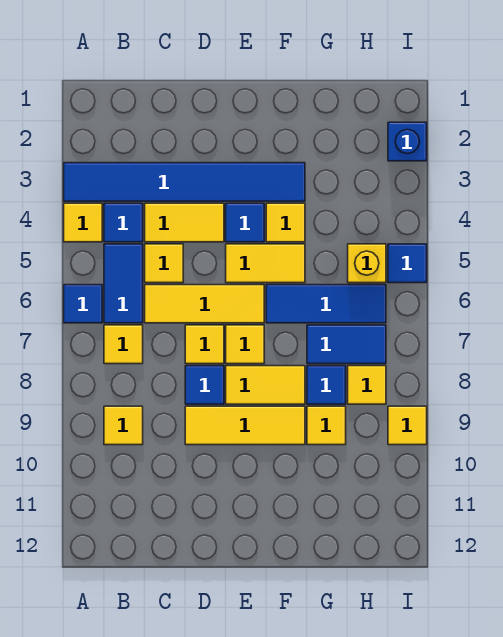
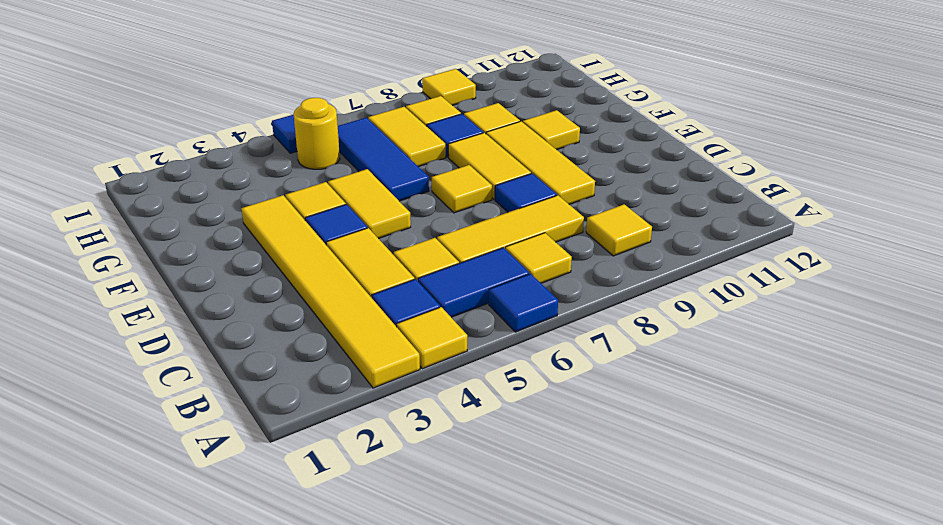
blue 1x6 tile [64,163,305,201] -> yellow 1x6 tile [241,195,420,388]
yellow 1x3 tile [145,285,264,323] -> yellow 1x3 tile turned to [437,195,584,263]
yellow 1x1 tile [185,325,224,364] -> yellow 1x1 tile moved to [523,110,580,150]
blue 1x2 tile [307,325,386,364] -> yellow 1x2 tile [368,107,446,167]
yellow 1x1 brick [348,244,386,283] -> yellow 1x1 round brick [294,98,340,169]
blue 1x1 brick [388,122,427,161] -> none

